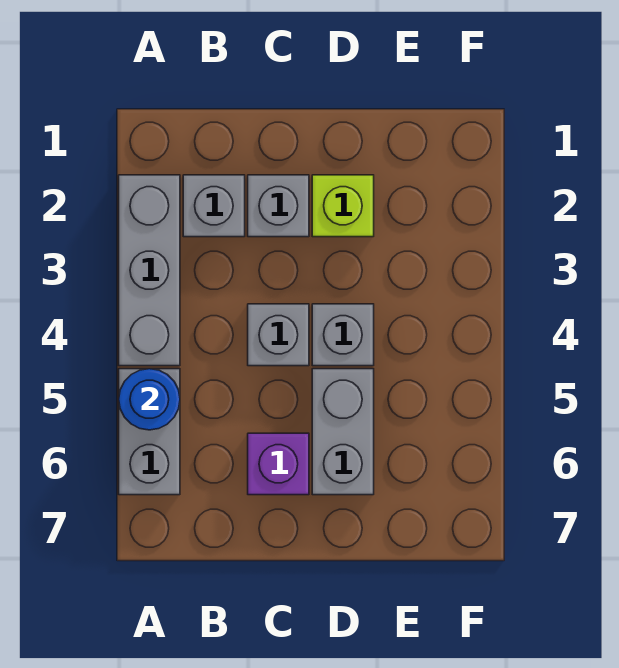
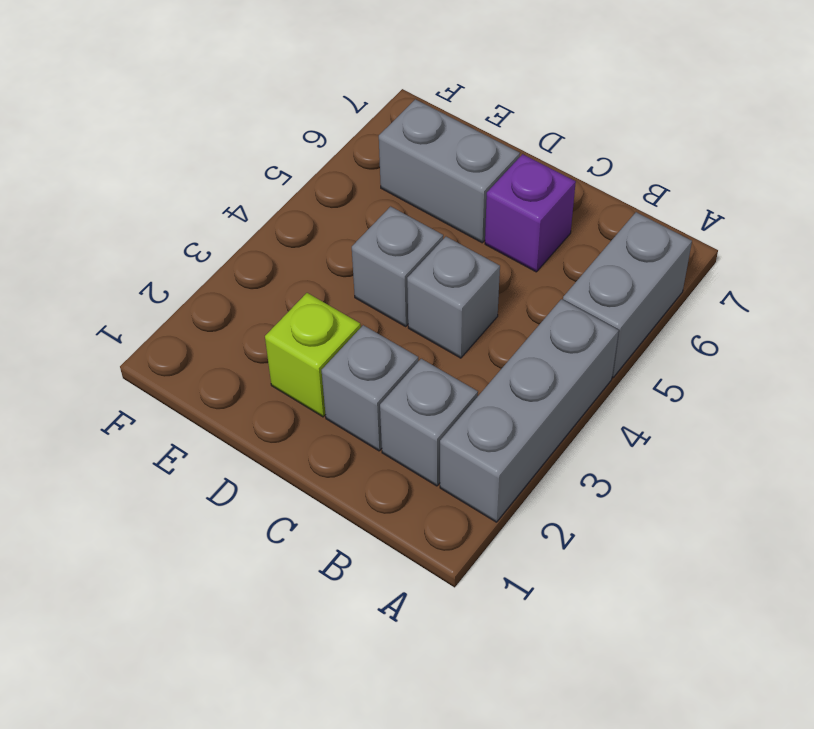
blue 1x1 round brick [119,369,180,430] -> none
grey 1x2 brick [312,369,374,495] -> grey 1x2 brick turned to [379,99,520,243]

